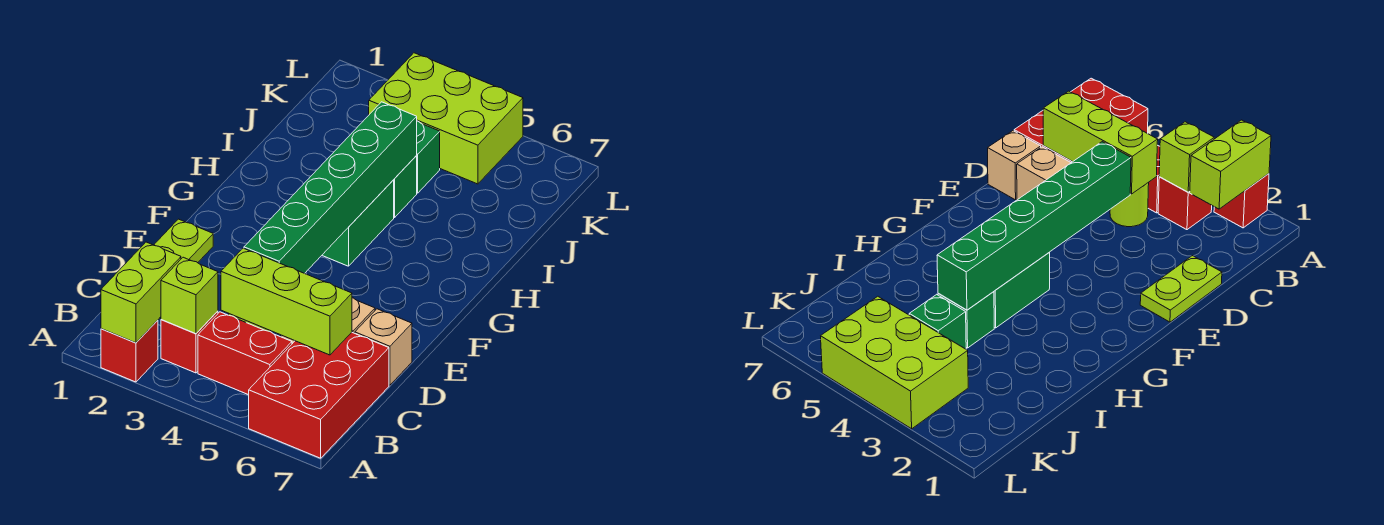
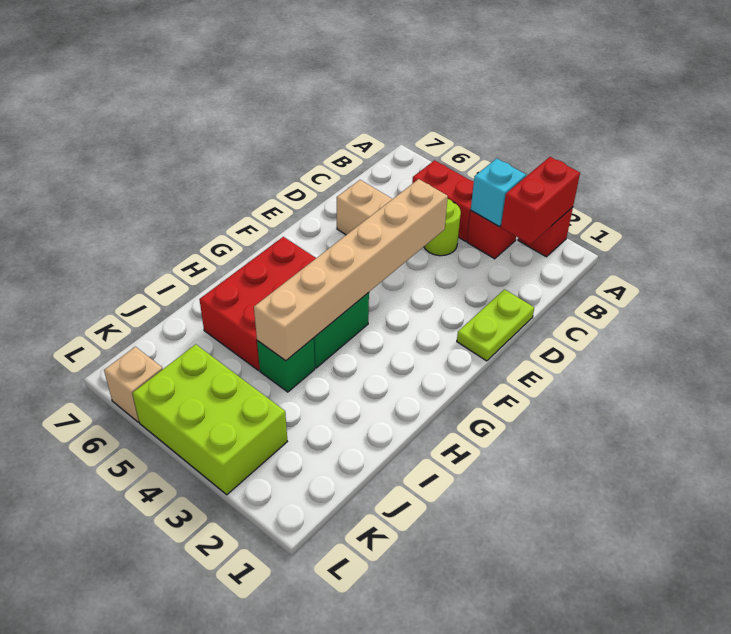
lime 1x2 brick [101,242,181,343] -> red 1x2 brick [501,157,580,245]
red 2x3 brick [249,332,389,458] -> red 2x3 brick moved to [199,237,316,370]
lime 1x1 brick [161,257,218,334] -> cyan 1x1 brick [471,158,526,227]
lime 1x3 brick [221,248,352,355] -> none
green 1x6 brick [244,102,417,273] -> tan 1x6 brick [254,179,448,361]
tan 1x1 brick [355,309,412,385] -> tan 1x1 brick moved to [104,347,163,422]
green 1x1 brick [416,121,440,193] -> none

